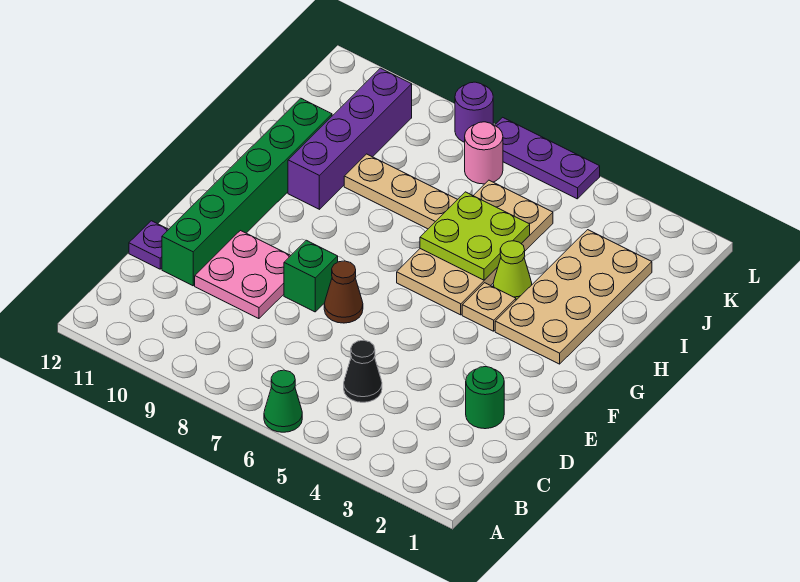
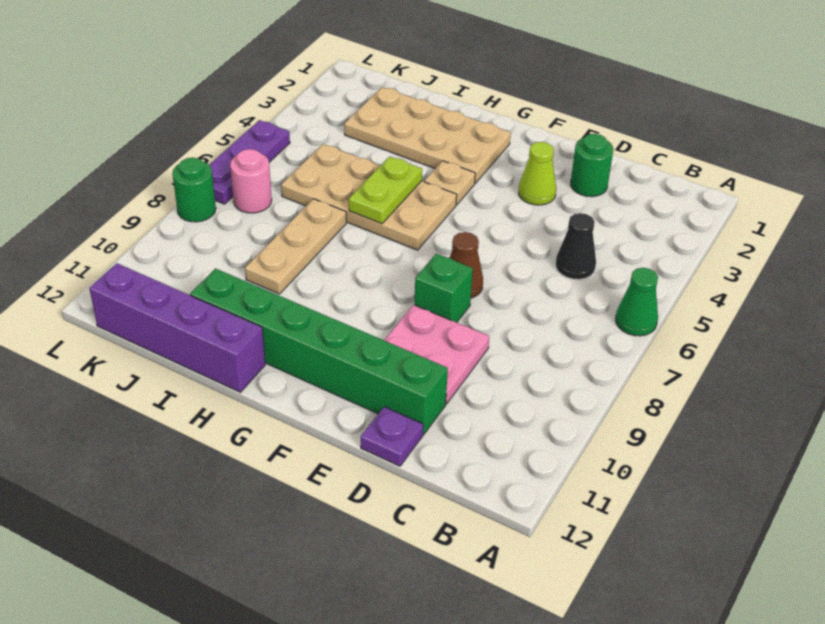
lime 1x1 cone [493,241,532,300] -> lime 1x1 cone moved to [519,142,556,205]
lime 2x2 plate [420,192,530,280] -> lime 1x2 plate [349,156,422,224]
purple 1x4 brick [288,68,412,209] -> purple 1x4 brick moved to [89,263,265,392]
purple 1x1 round brick [455,82,493,142] -> green 1x1 round brick [172,157,216,222]

